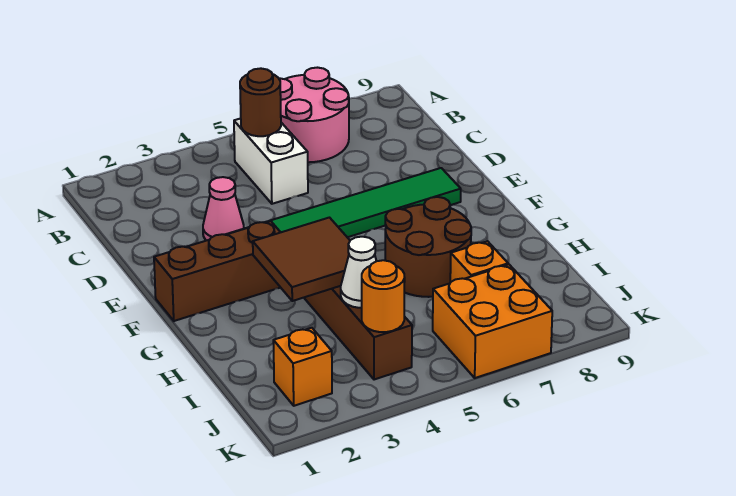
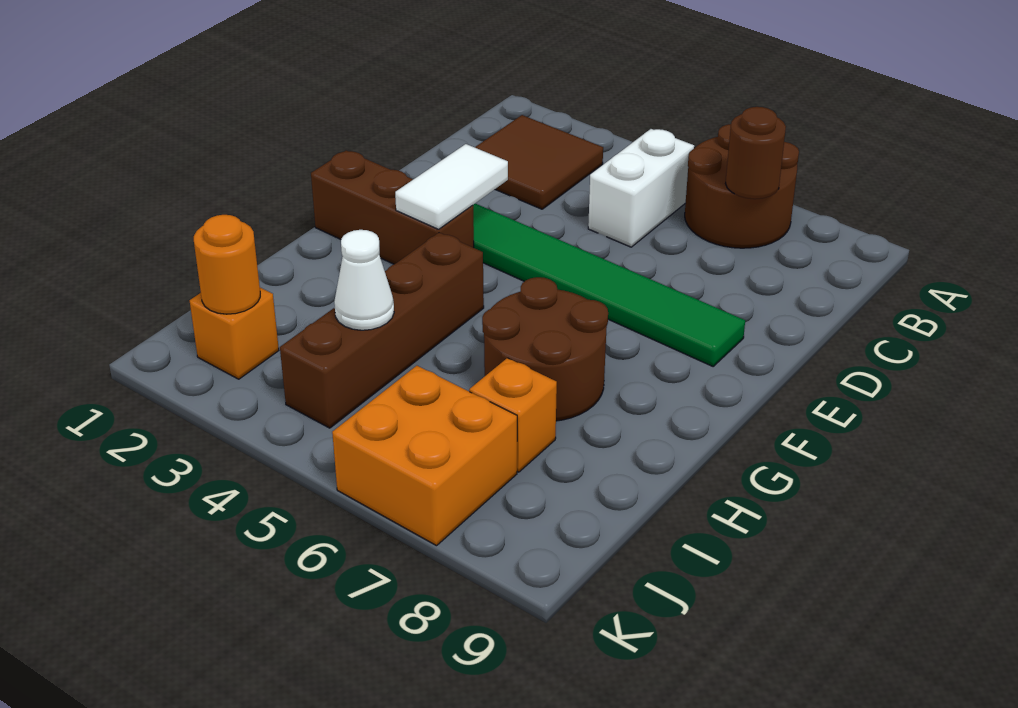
pink 2x2 round brick [279,68,349,162] -> brown 2x2 round brick [685,124,799,248]
brown 1x1 round brick [240,68,281,136] -> brown 1x1 round brick moved to [726,107,786,199]
pink 1x1 cone [203,177,244,240] -> none
none -> white 1x2 tile [395,144,508,229]
brown 2x2 tile [253,218,350,301] -> brown 2x2 tile moved to [475,115,603,209]
orange 1x1 round brick [362,260,405,332] -> orange 1x1 round brick moved to [194,215,260,314]

